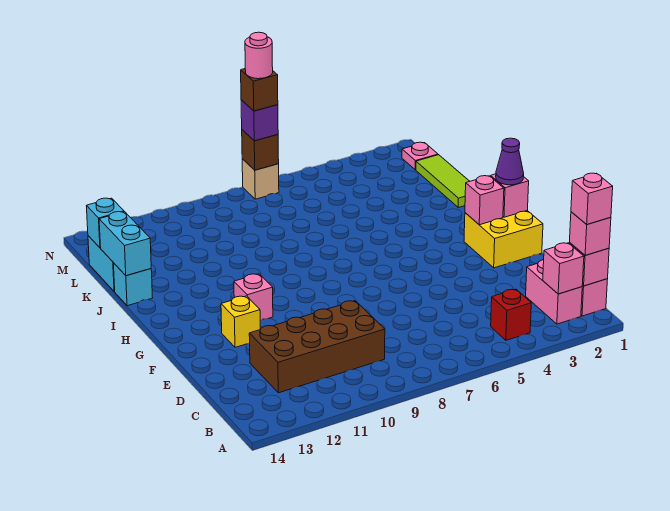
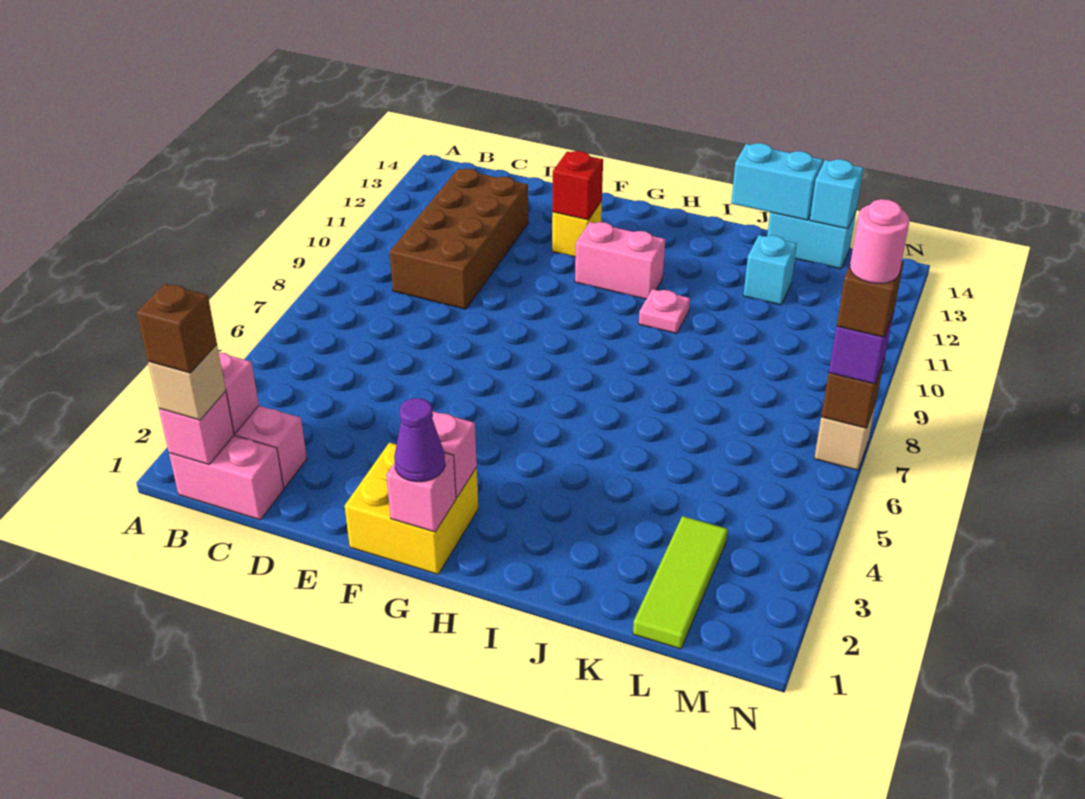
pink 1x1 brick [570,212,611,255] -> tan 1x1 brick [148,345,226,420]
pink 1x1 brick [571,173,613,224] -> brown 1x1 brick [137,284,217,373]
red 1x1 brick [491,289,531,340] -> red 1x1 brick moved to [553,151,603,220]
pink 1x1 brick [234,274,273,321] -> pink 1x2 brick [575,222,665,299]
lime 1x3 tile [416,155,470,207] -> lime 1x3 tile turned to [633,516,728,649]
cyan 1x1 brick [113,263,153,306] -> cyan 1x1 brick moved to [743,235,797,305]
pink 1x1 plate [402,142,438,170] -> pink 1x1 plate moved to [639,289,690,334]

